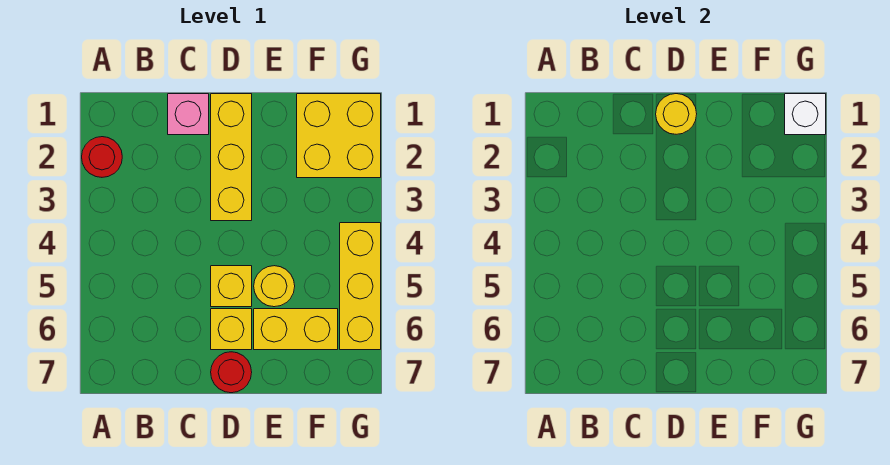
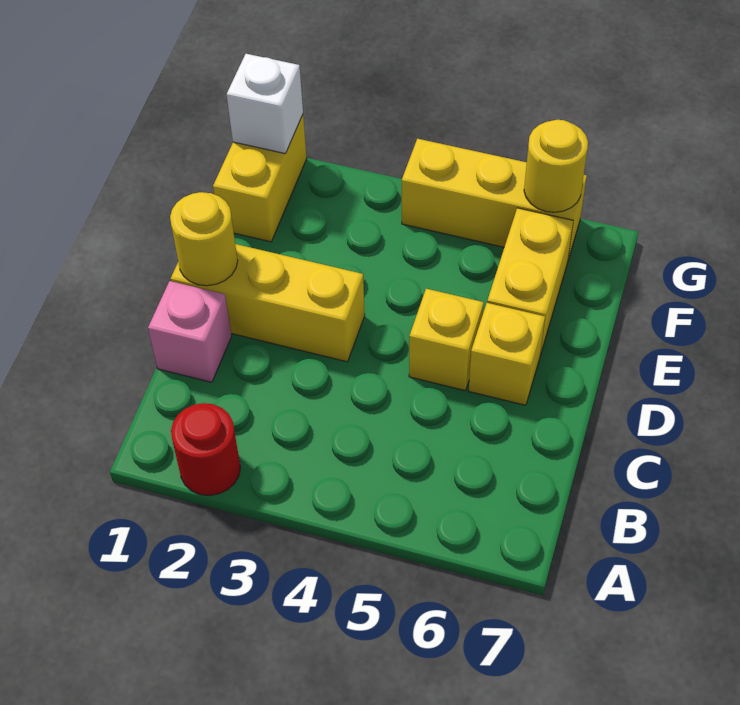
red 1x1 round brick [211,352,252,393] -> none
yellow 1x1 round brick [254,266,295,307] -> yellow 1x1 round brick moved to [524,120,588,212]
yellow 2x2 brick [297,94,381,178] -> yellow 1x2 brick [213,115,307,242]

